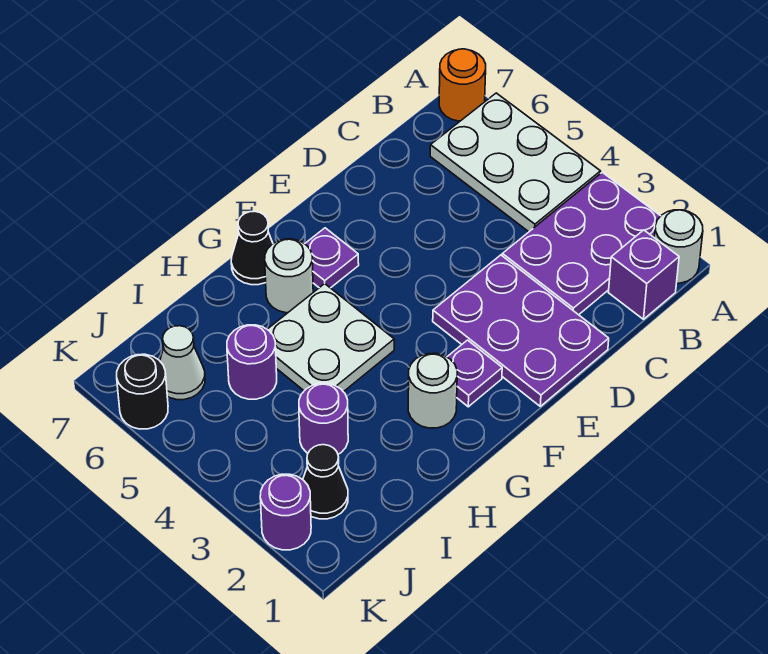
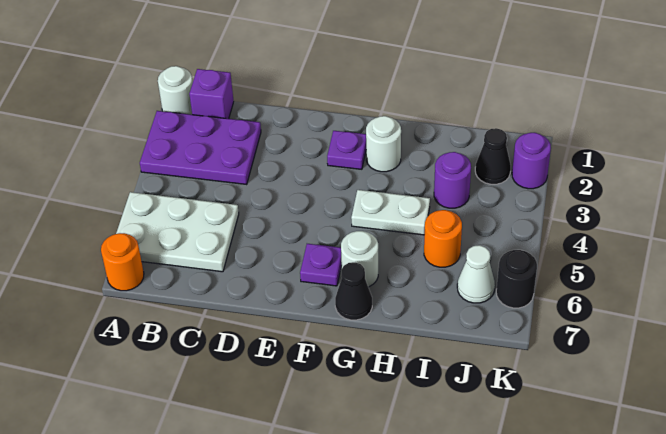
white 2x3 plate [430,93,601,232] -> white 2x3 plate turned to [116,192,239,272]
purple 2x3 plate [433,255,609,406] -> none
white 2x2 plate [267,284,394,392] -> white 1x2 plate [351,190,430,235]
purple 1x1 round brick [227,325,277,399] -> orange 1x1 round brick [424,210,462,267]

